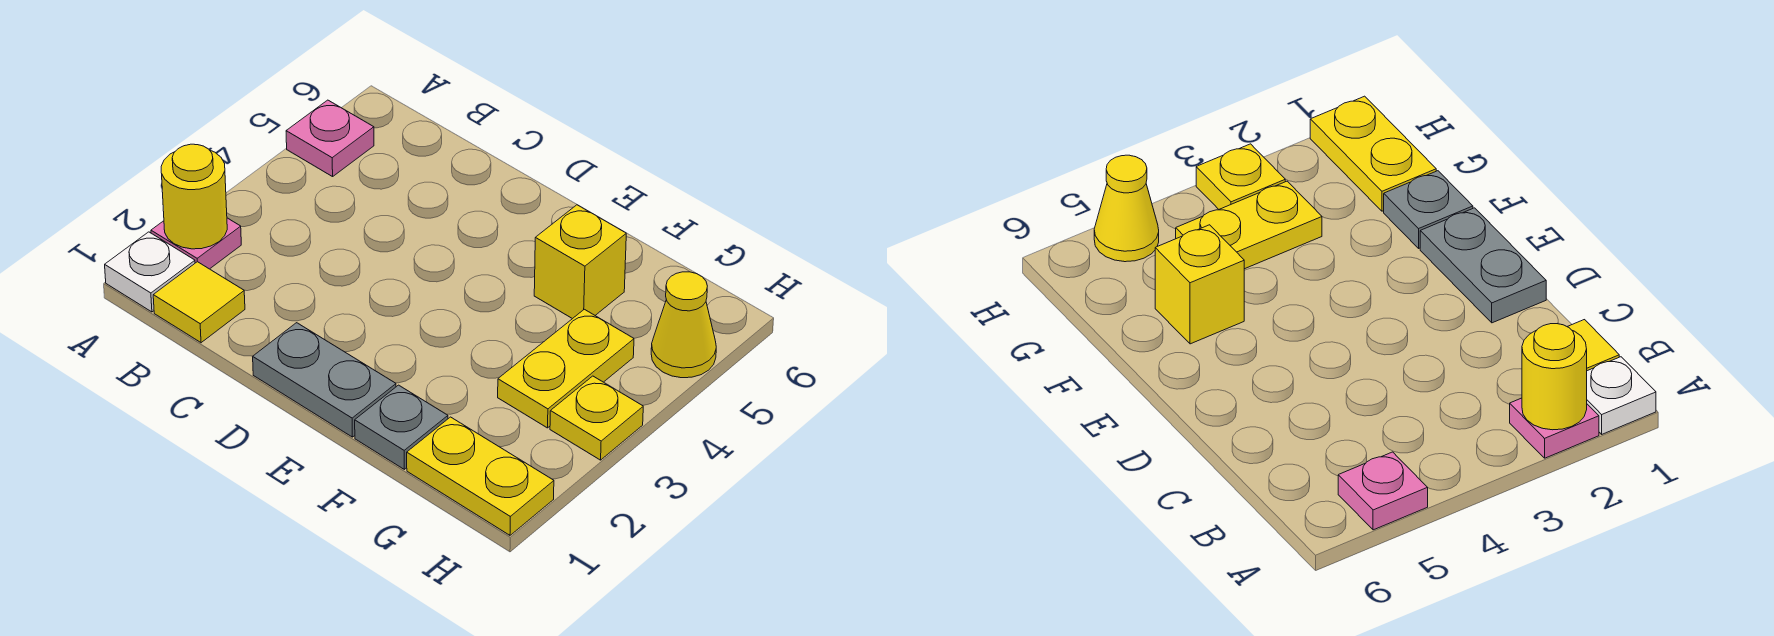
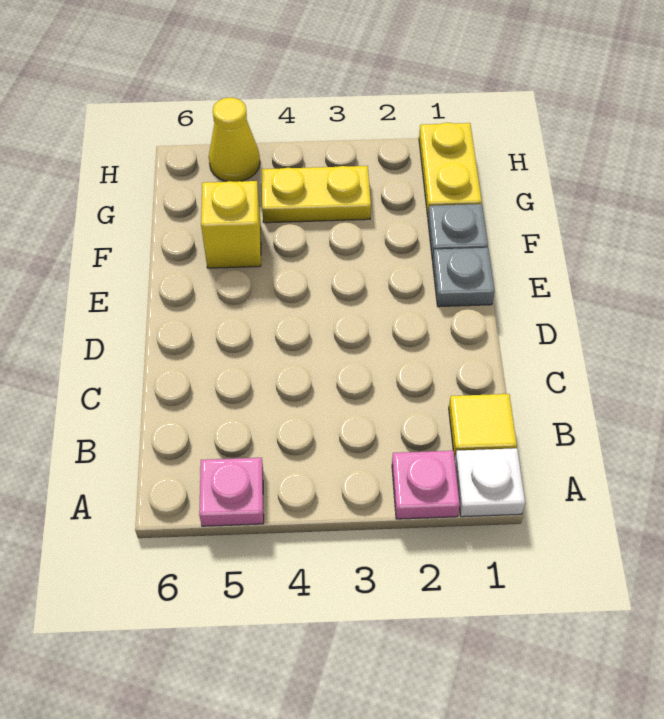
yellow 1x1 round brick [161,144,227,249] -> none
grey 1x2 plate [253,323,396,437] -> grey 1x1 plate [433,248,495,307]
yellow 1x1 plate [550,376,643,460] -> none

